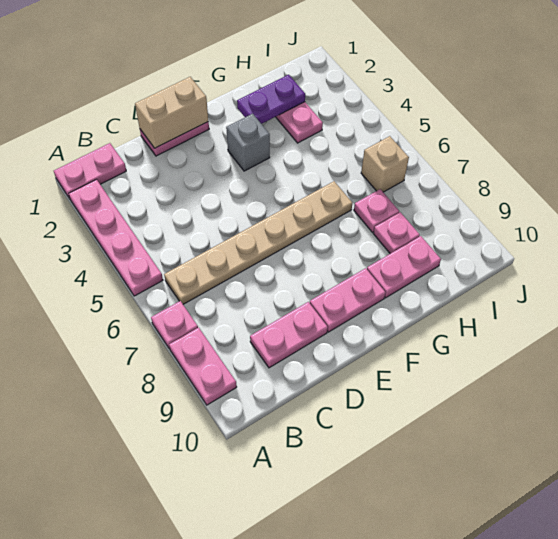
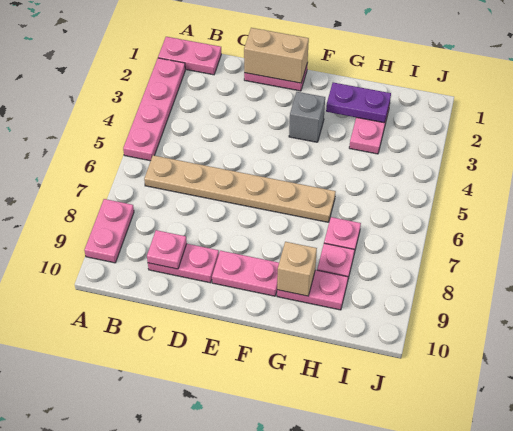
pink 1x1 plate [151,301,198,349] -> pink 1x1 plate moved to [147,230,187,269]
tan 1x1 brick [361,136,409,192] -> tan 1x1 brick moved to [277,242,317,296]

